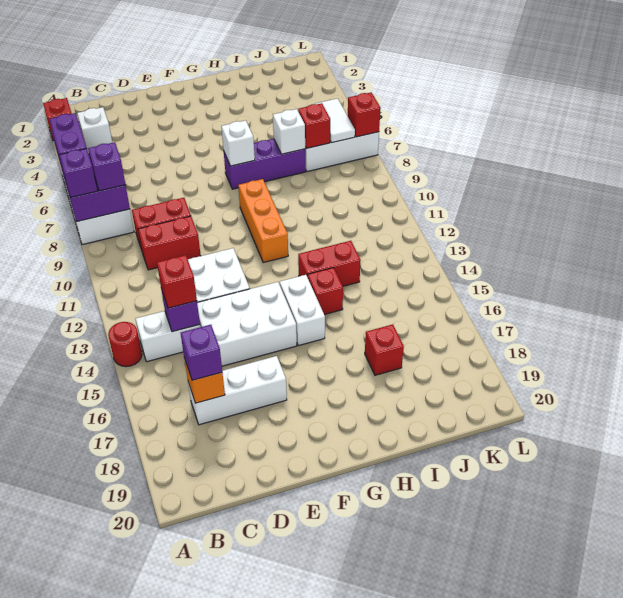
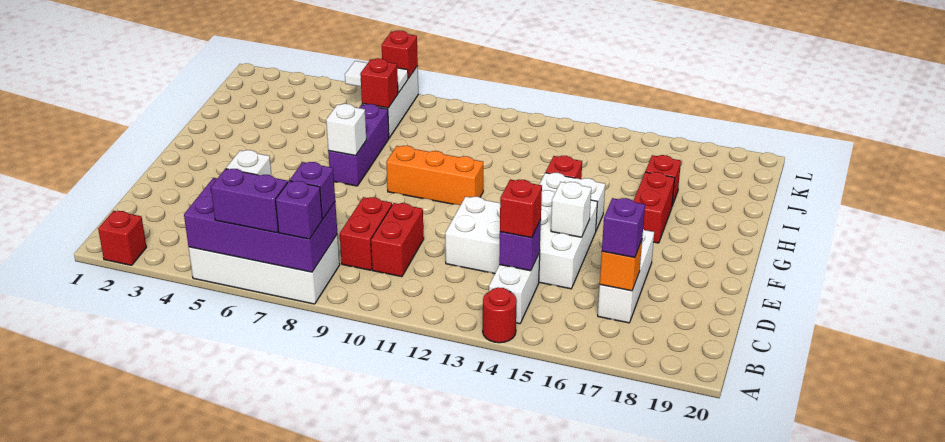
red 1x2 brick [298,241,361,286] -> red 1x2 brick moved to [634,172,675,243]
white 1x1 brick [273,109,305,154] -> white 1x1 brick moved to [551,182,591,237]

